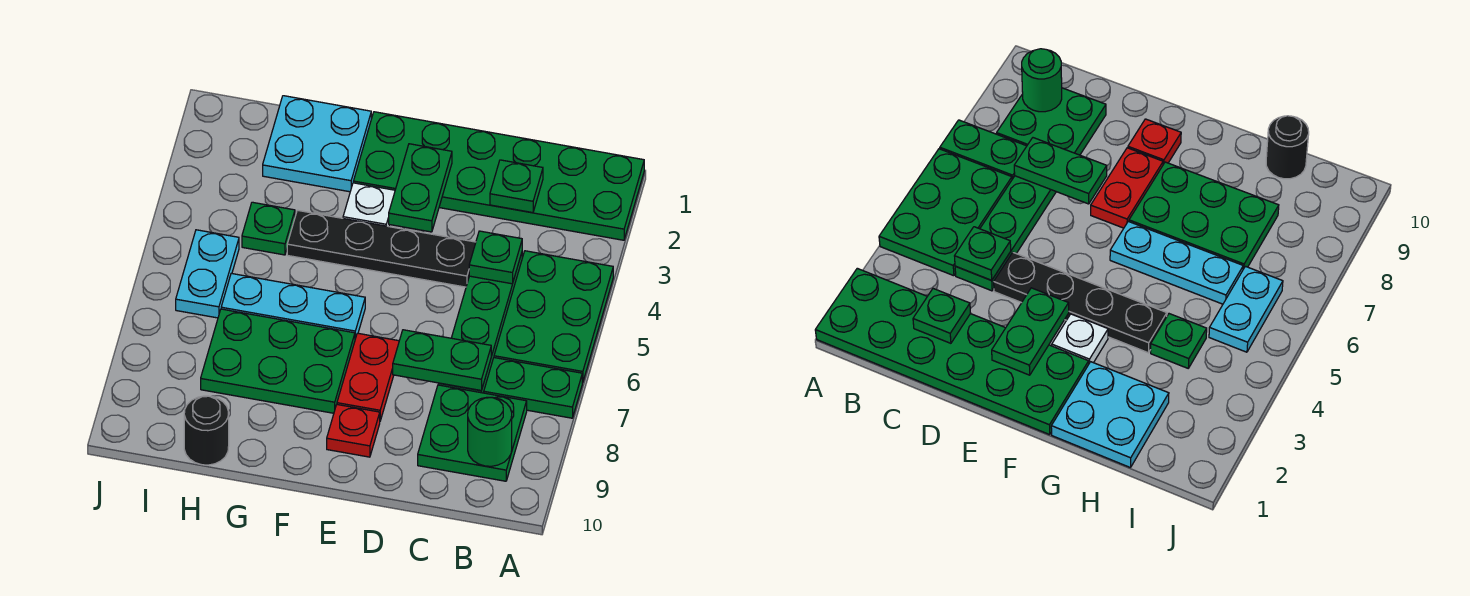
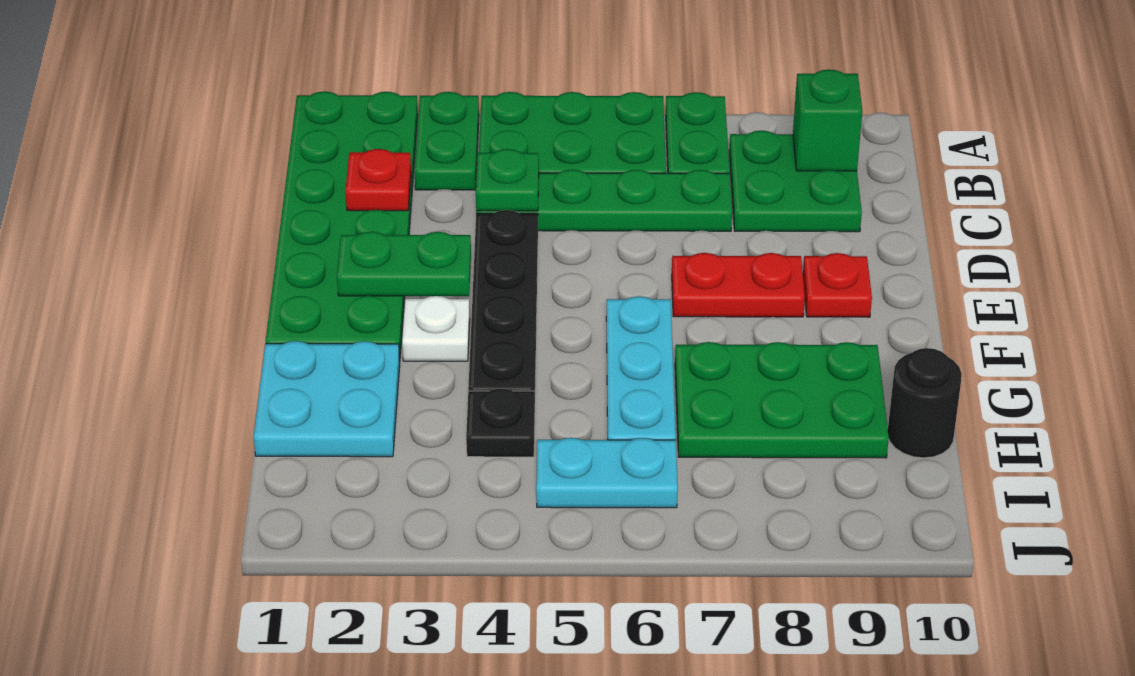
green 1x1 round brick [468,397,512,466] -> green 1x1 brick [793,70,862,171]
green 1x1 plate [490,160,543,213] -> red 1x1 plate [345,149,411,211]
green 1x2 plate [393,330,491,391] -> green 1x2 plate moved to [414,92,479,190]
green 2x3 plate [201,309,355,413] -> green 2x3 plate turned to [675,342,889,458]
green 1x1 plate [242,202,295,255] -> black 1x1 plate [466,389,535,457]

